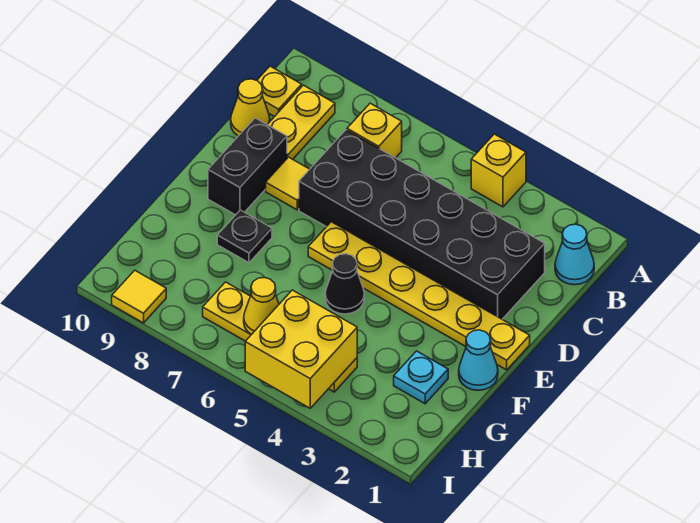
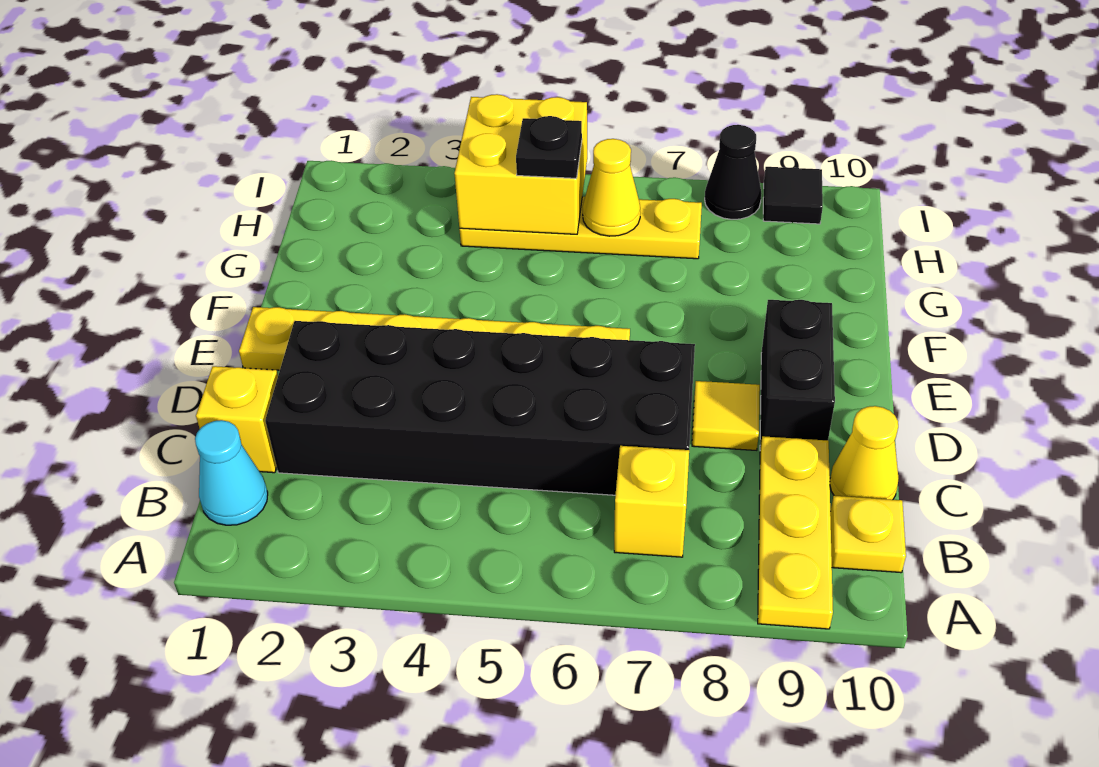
yellow 1x1 brick [471,134,526,207] -> yellow 1x1 brick moved to [196,366,278,473]
yellow 1x2 plate [267,85,335,159] -> yellow 1x3 plate [758,436,833,629]
cyan 1x1 cone [459,330,498,390] -> none
black 1x1 cone [325,254,364,314] -> black 1x1 cone moved to [705,125,761,220]
black 1x1 plate [217,210,272,263] -> black 1x1 plate moved to [516,116,582,178]
cyan 1x1 plate [394,351,448,404] -> none
yellow 1x1 tile [112,270,166,323] -> black 1x1 tile [763,167,823,224]

